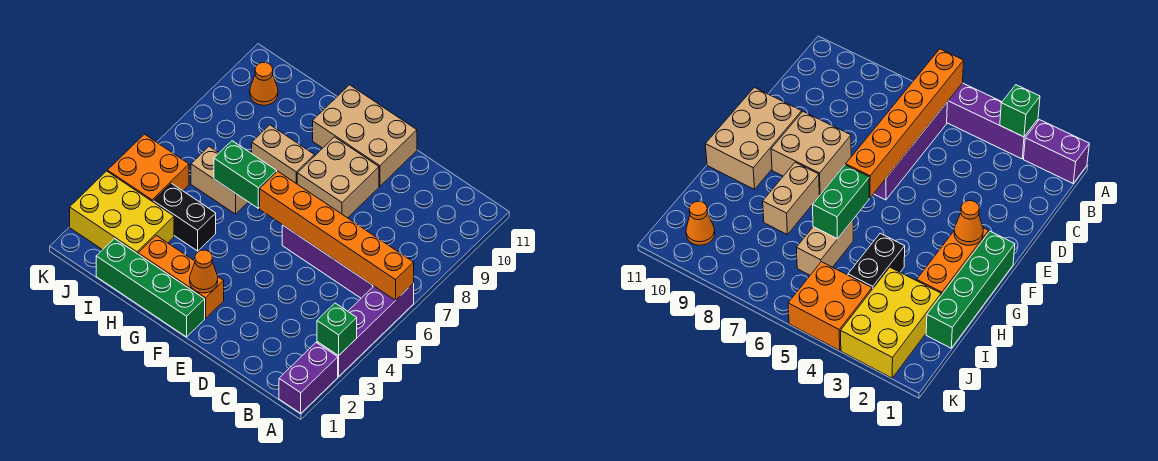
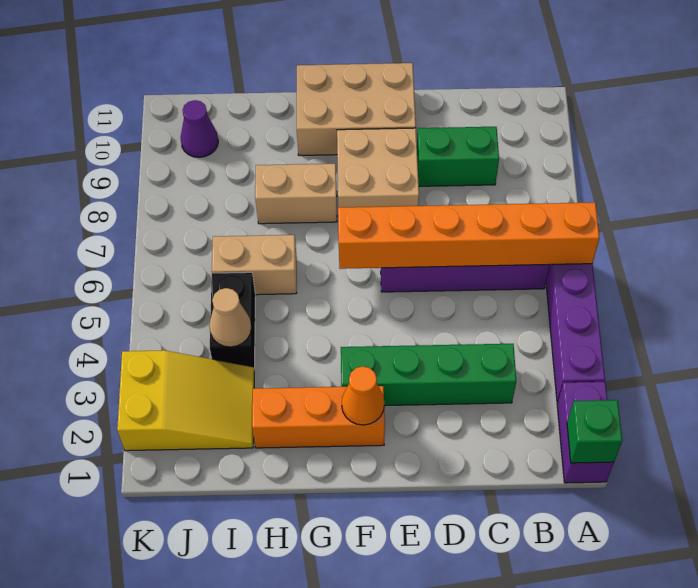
green 1x1 brick [317,303,357,356] -> green 1x1 brick moved to [567,400,622,463]
green 1x4 brick [96,239,205,337] -> green 1x4 brick moved to [341,344,516,406]
green 1x2 brick [214,141,277,208] -> green 1x2 brick moved to [417,127,499,186]
black 1x2 brick [153,183,216,251] -> black 1x2 brick turned to [210,272,255,368]
yellow 2x3 brick [70,171,174,254] -> yellow 2x3 slope [117,350,254,451]
none -> tan 1x1 cone [209,288,251,347]
orange 2x2 brick [108,134,189,202] -> none
orange 1x1 cone [250,62,278,105] -> purple 1x1 cone [181,100,218,157]

